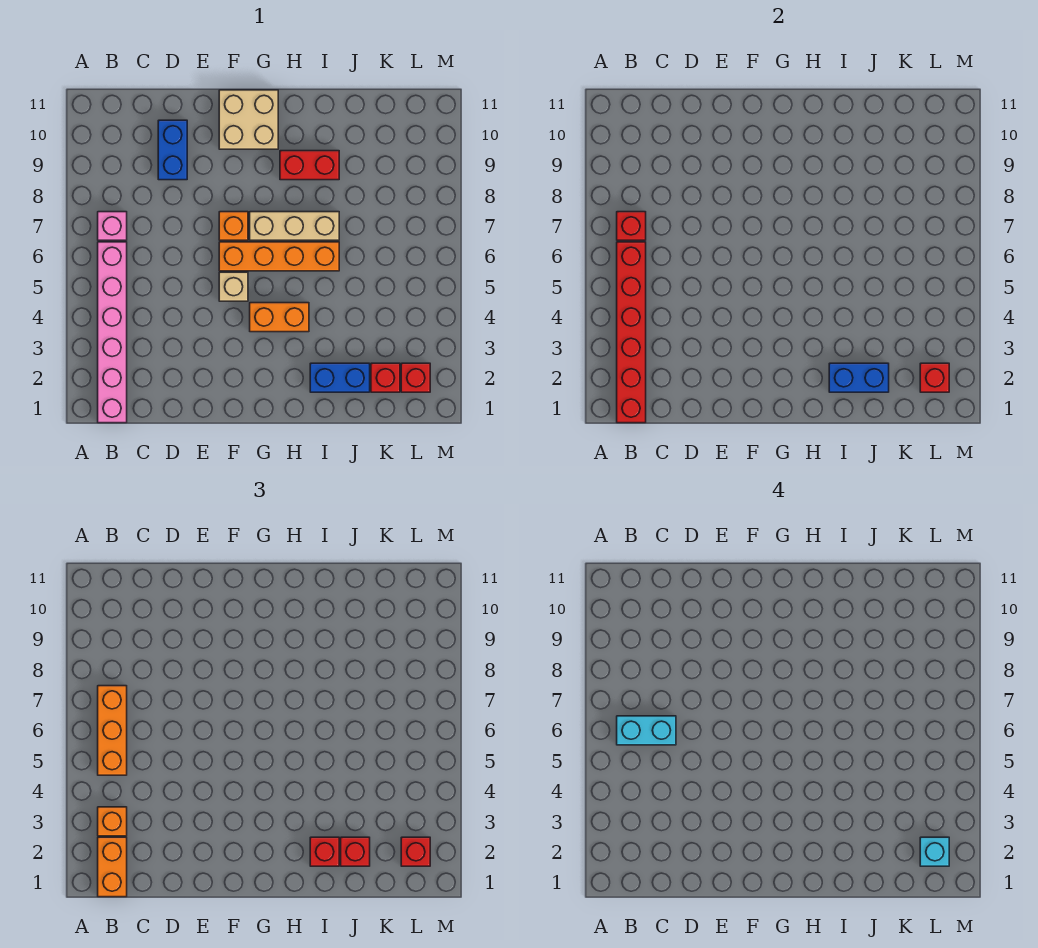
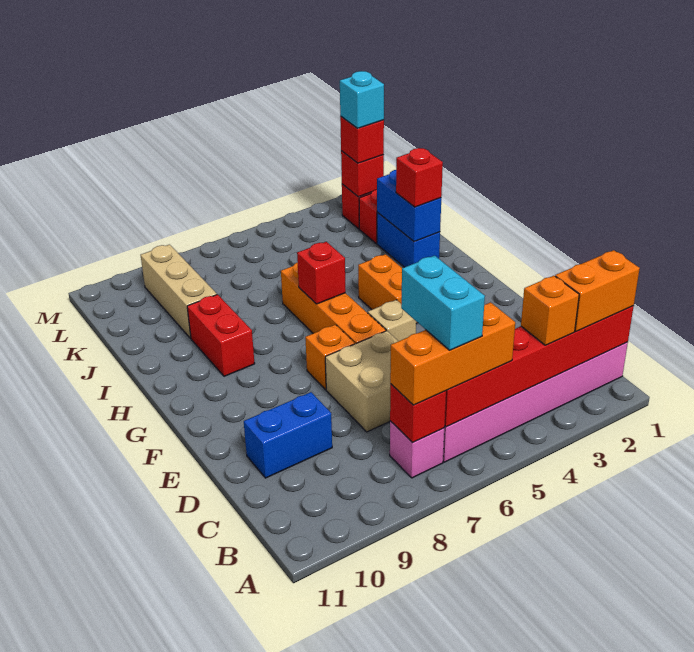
tan 2x2 brick [219,90,278,149] -> tan 2x2 brick moved to [325,331,398,432]
tan 1x3 brick [250,212,339,240] -> tan 1x3 brick moved to [141,245,217,338]
red 1x1 brick [341,837,370,866] -> red 1x1 brick moved to [297,242,346,304]

